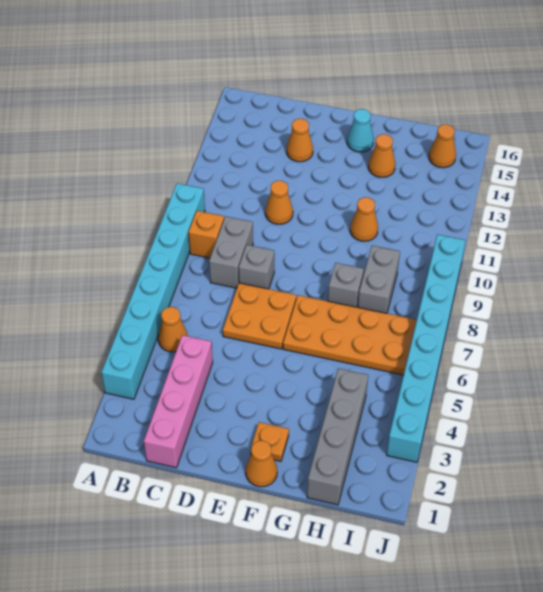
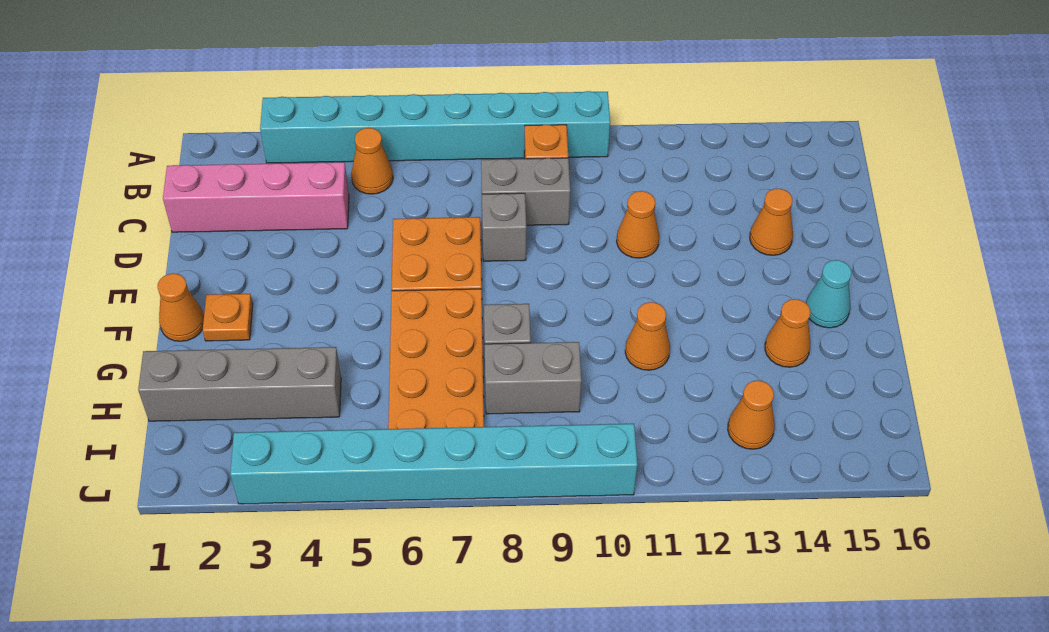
orange 1x1 cone [429,125,456,168] -> orange 1x1 cone moved to [728,380,775,449]

